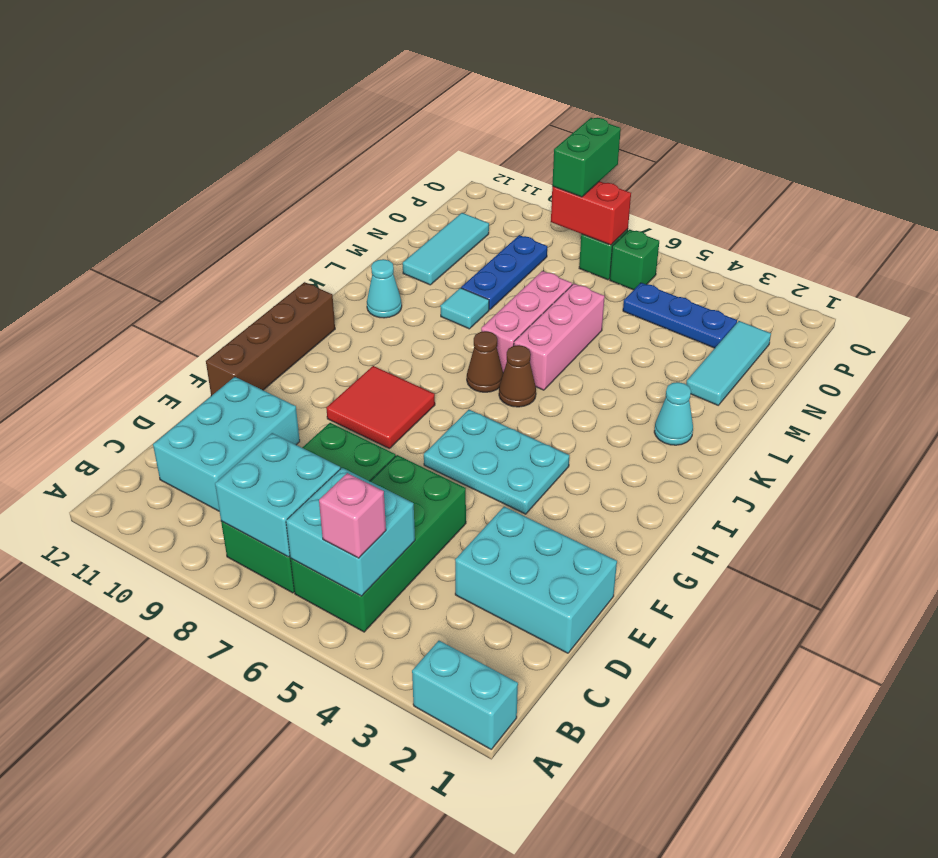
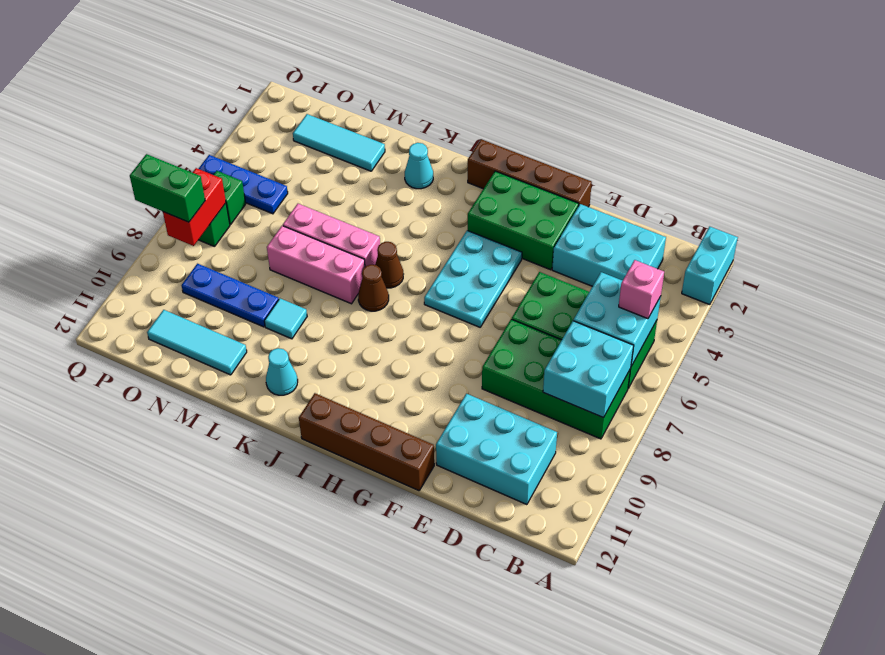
cyan 2x3 brick [455,506,617,653] -> cyan 2x3 brick turned to [552,204,666,286]
none -> brown 1x4 brick [468,139,592,207]
none -> green 2x3 brick [468,171,579,270]
red 2x2 tile [326,366,435,448] -> none
blue 1x3 plate [623,283,737,348] -> blue 1x3 plate turned to [199,155,288,214]

